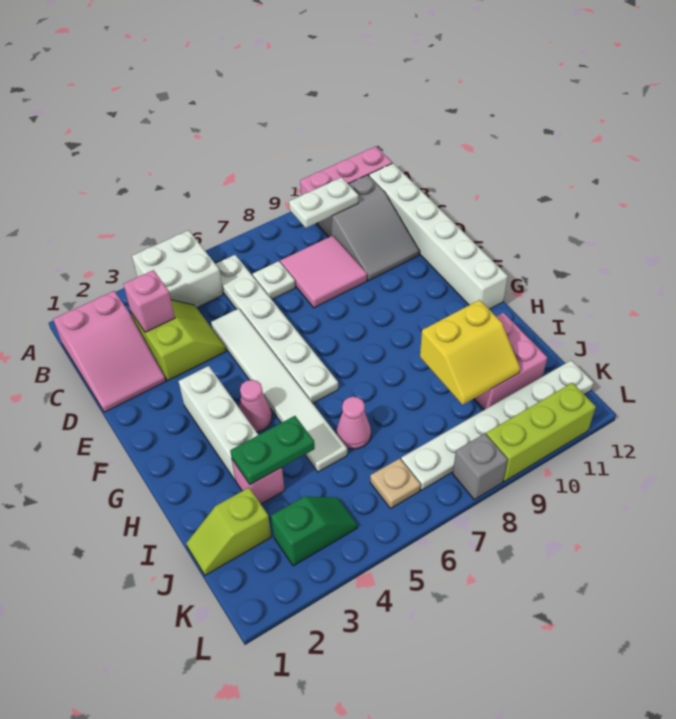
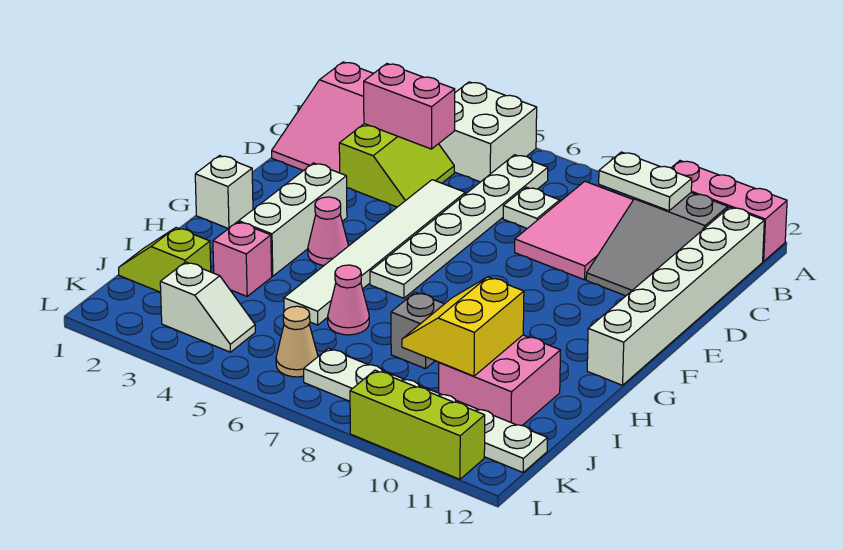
pink 1x1 brick [123,270,175,332] -> pink 1x2 brick [364,64,455,149]
pink 2x2 tile [280,236,367,308] -> pink 2x3 tile [515,181,633,280]
none -> white 1x1 brick [195,156,253,229]
green 1x2 plate [230,416,315,485] -> none
yellow 2x2 slope [420,300,520,405] -> yellow 2x2 slope turned to [402,277,524,376]
green 1x2 slope [271,497,357,566] -> white 1x2 slope [160,262,255,352]
tan 1x1 plate [370,458,421,509] -> tan 1x1 cone [276,306,318,377]
grey 1x1 brick [453,434,508,500] -> grey 1x1 brick moved to [391,292,444,369]

